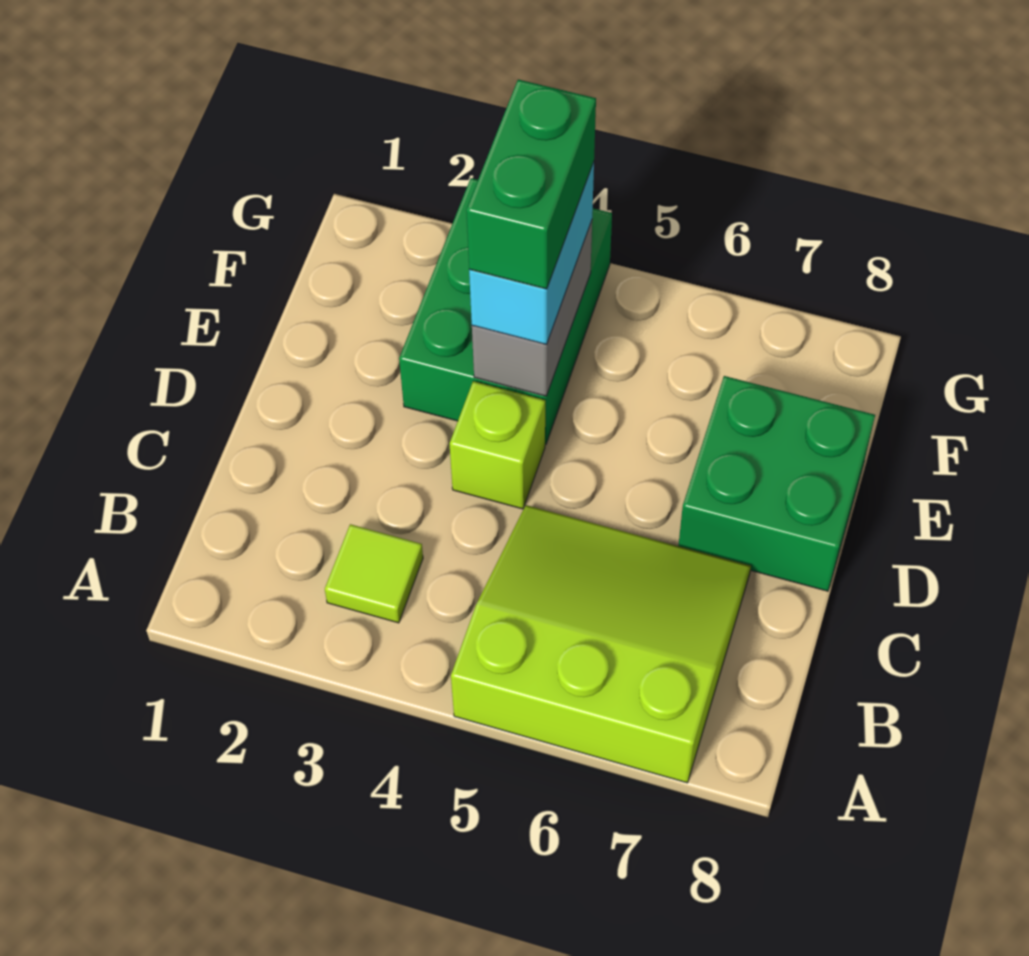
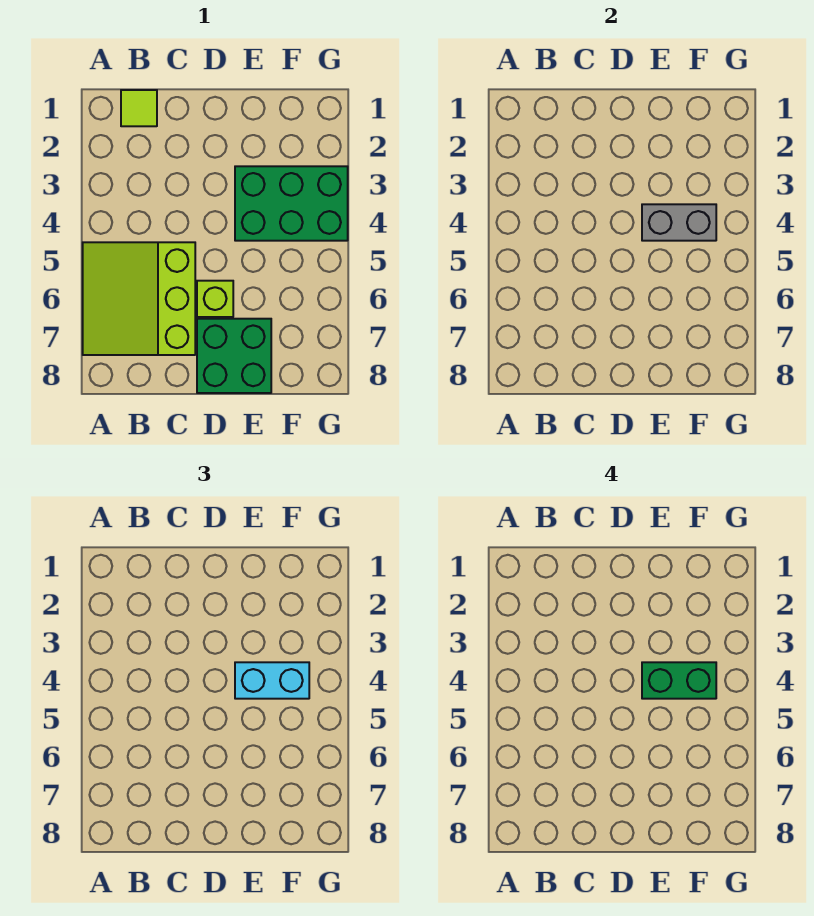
lime 3x3 slope [451,505,751,783] -> lime 3x3 slope turned to [83,242,195,355]
lime 1x1 tile [325,524,423,623] -> lime 1x1 tile moved to [121,90,157,126]
lime 1x1 brick [450,381,545,509] -> lime 1x1 brick moved to [197,281,233,317]

